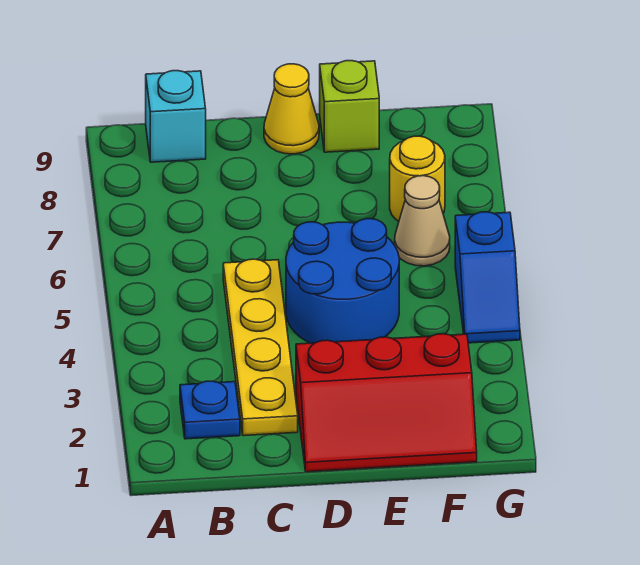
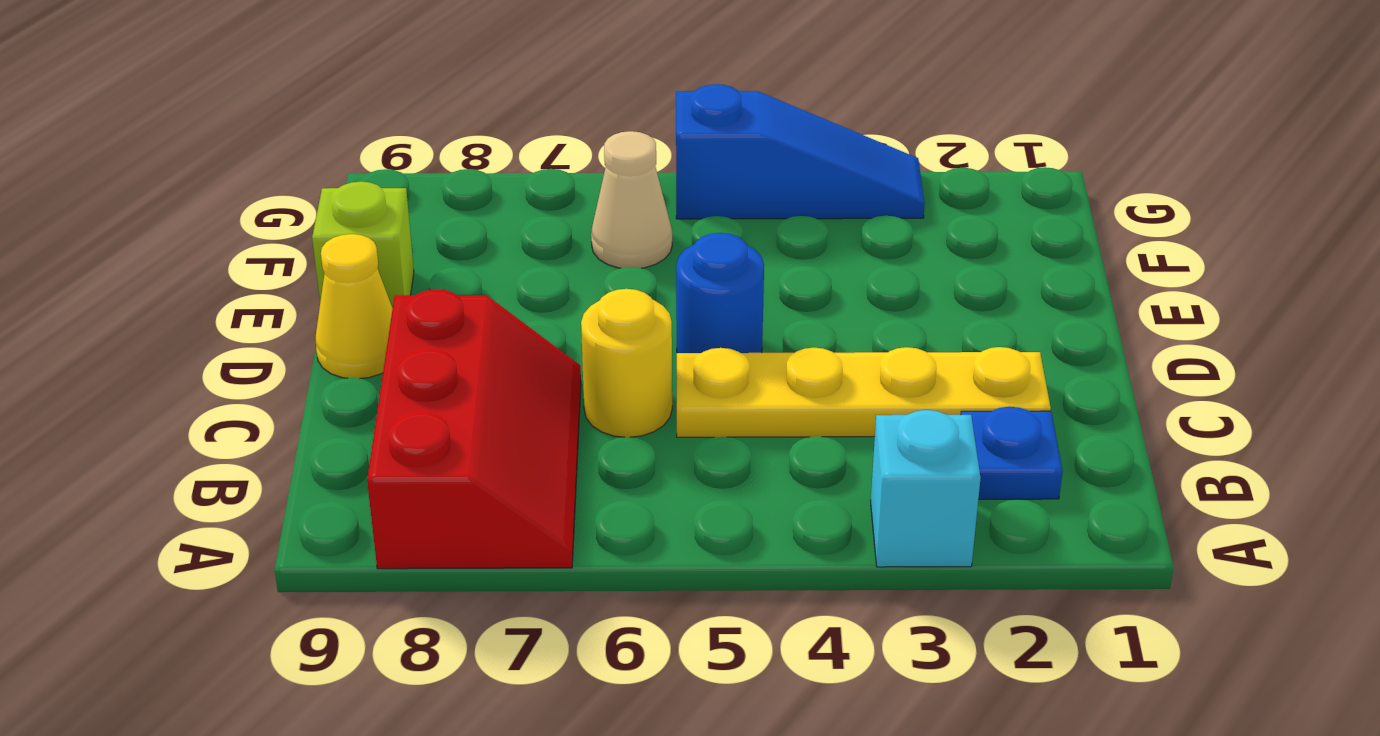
cyan 1x1 brick [146,71,206,162] -> cyan 1x1 brick moved to [871,410,981,567]
red 2x3 slope [296,334,477,472] -> red 2x3 slope moved to [367,289,581,569]
blue 2x2 round brick [286,219,399,343] -> blue 1x1 round brick [676,233,764,353]
yellow 1x1 round brick [390,136,445,221] -> yellow 1x1 round brick moved to [581,289,672,437]
blue 1x2 slope [455,212,520,343] -> blue 1x3 slope [676,84,925,219]

